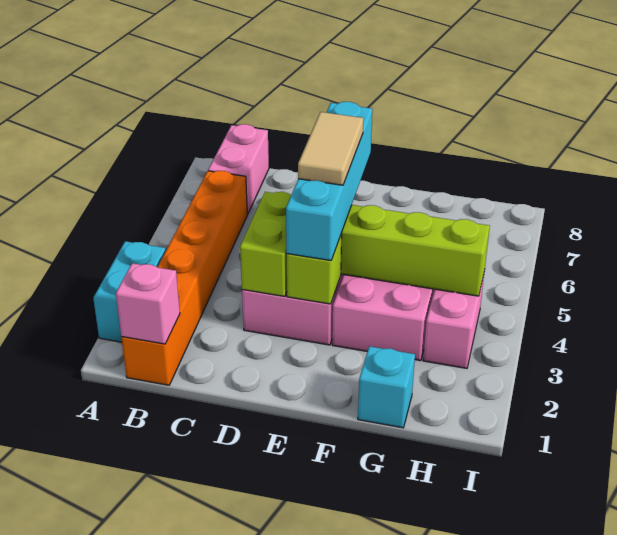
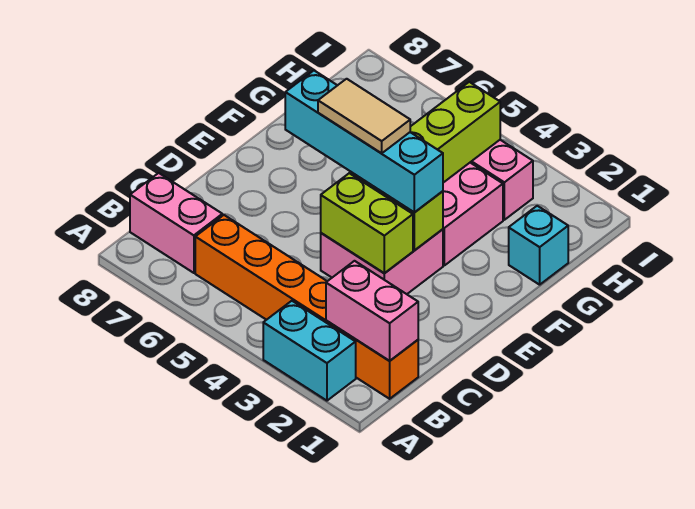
pink 1x1 brick [116,263,180,344] -> pink 1x2 brick [326,261,418,361]

